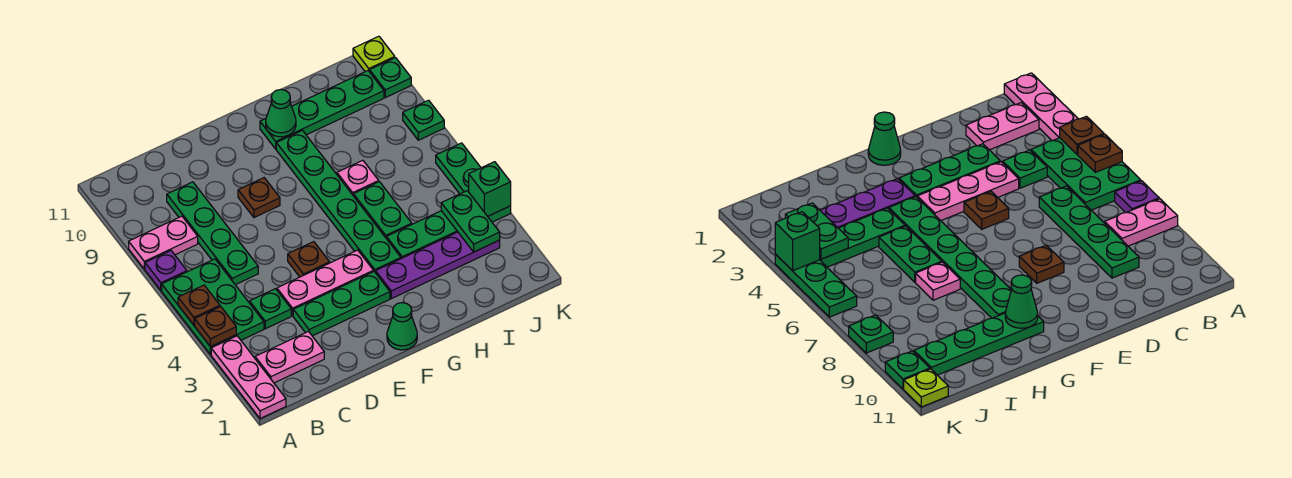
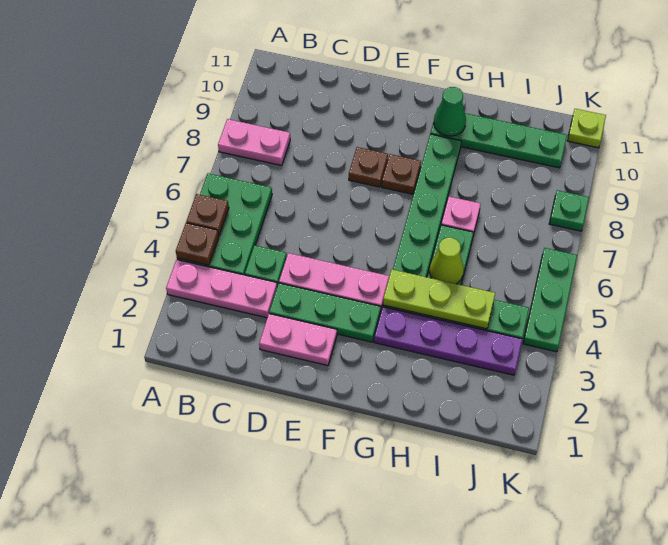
pink 1x3 plate [211,336,286,419] -> pink 1x3 plate turned to [166,260,277,318]
purple 1x1 plate [145,251,187,290] -> none
pink 1x2 plate [255,332,324,383] -> pink 1x2 plate moved to [259,314,337,366]
green 1x4 plate [167,182,258,285] -> none
brown 1x1 plate [288,242,330,277] -> brown 1x1 plate moved to [382,154,421,194]
green 1x1 cone [387,303,417,350] -> none
none -> lime 1x3 plate [383,270,495,329]
none -> lime 1x1 cone [429,238,464,284]
green 1x2 plate [441,191,500,252] -> none
green 1x1 brick [469,162,511,216] -> none
green 1x1 plate [370,58,411,98] -> none

